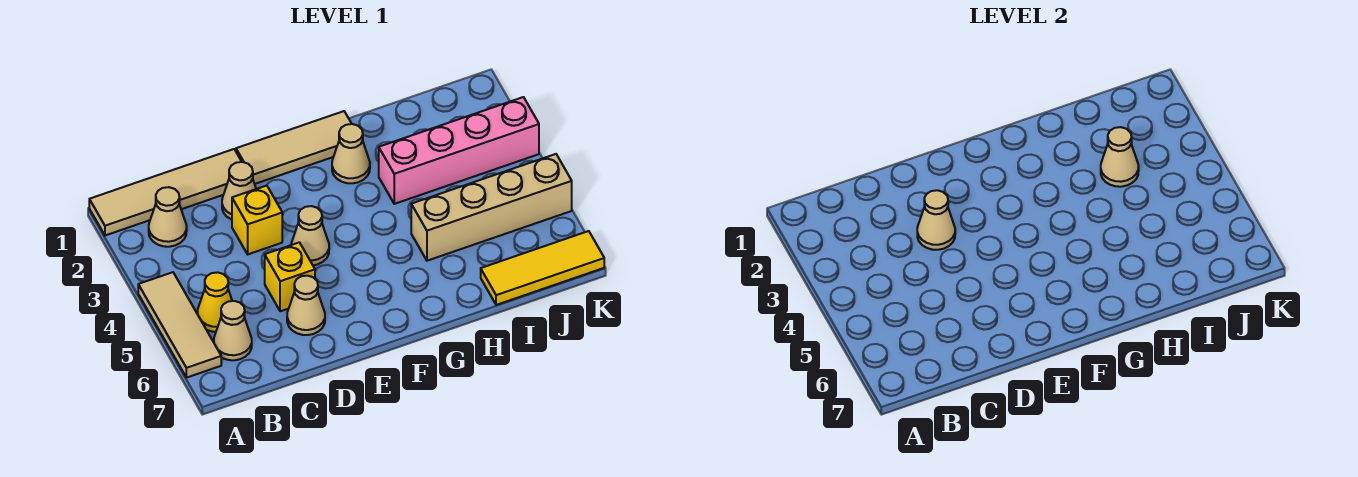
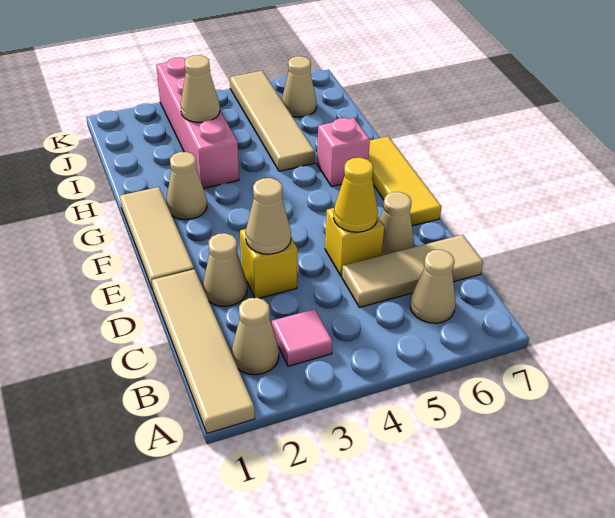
tan 1x3 tile [138,272,221,378] -> tan 1x3 tile moved to [342,235,483,307]
none -> pink 1x1 tile [272,309,333,366]
yellow 1x1 cone [198,272,232,332] -> yellow 1x1 cone moved to [334,158,378,232]
tan 1x1 cone [291,206,329,265] -> tan 1x1 cone moved to [282,56,316,117]
none -> pink 1x1 brick [317,118,370,187]
tan 1x4 brick [411,154,572,261] -> tan 1x4 tile [230,71,315,171]
yellow 1x3 tile [481,231,604,305] -> yellow 1x3 tile moved to [368,136,441,226]

